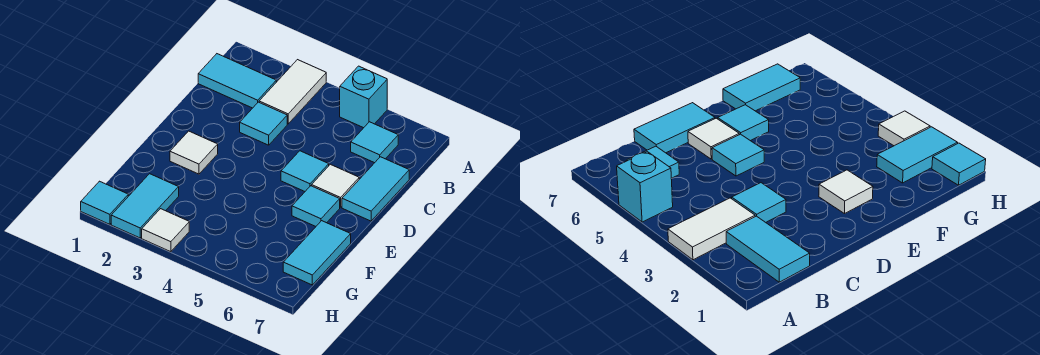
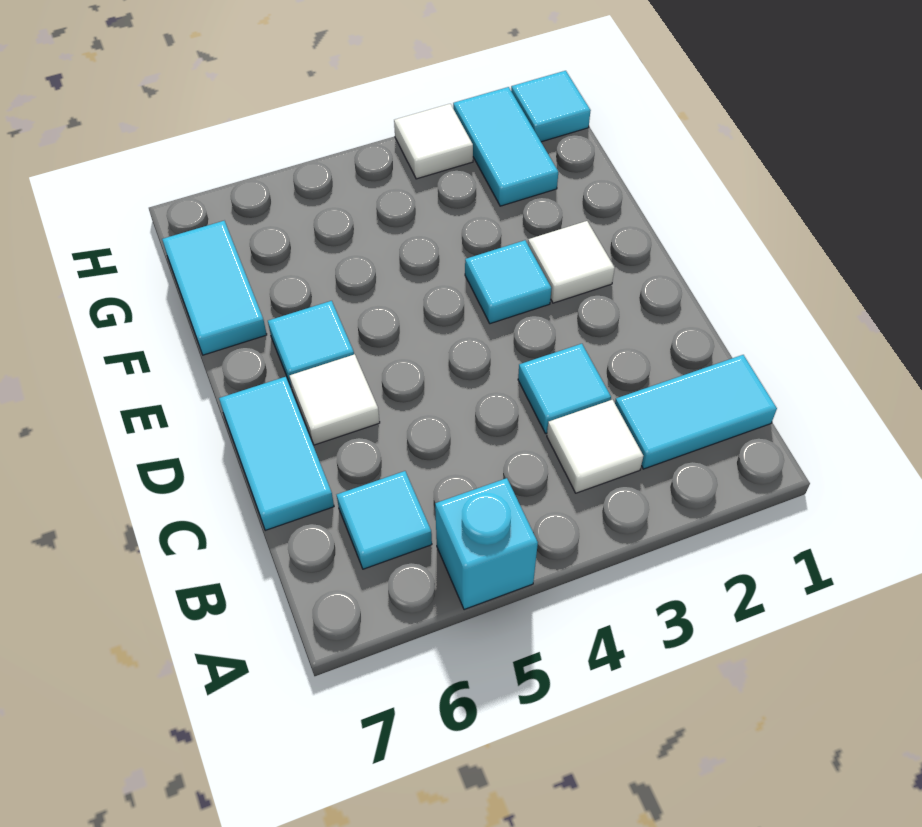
white 1x2 tile [259,60,326,124] -> white 1x1 tile [547,400,643,493]
cyan 1x1 tile [281,151,329,191] -> cyan 1x1 tile moved to [465,240,551,324]

